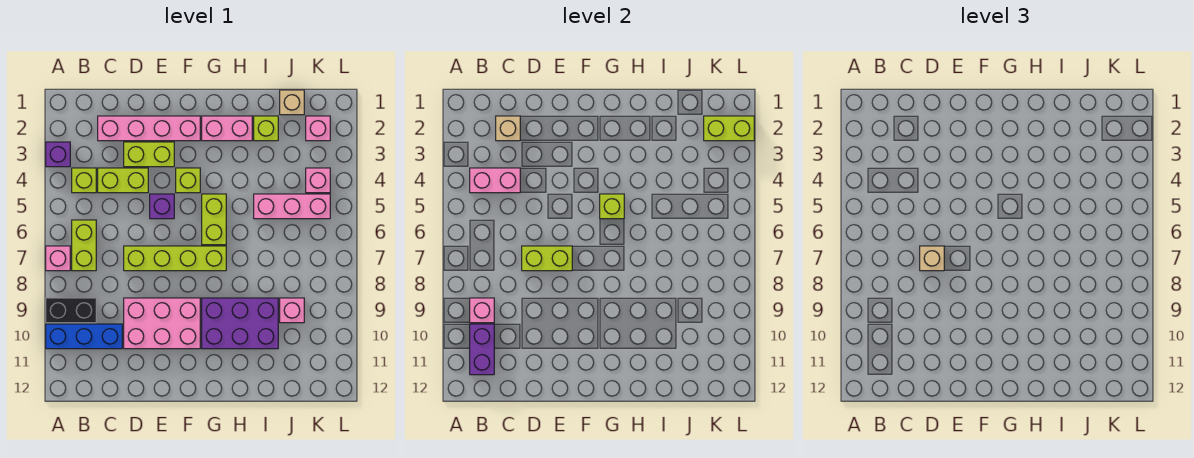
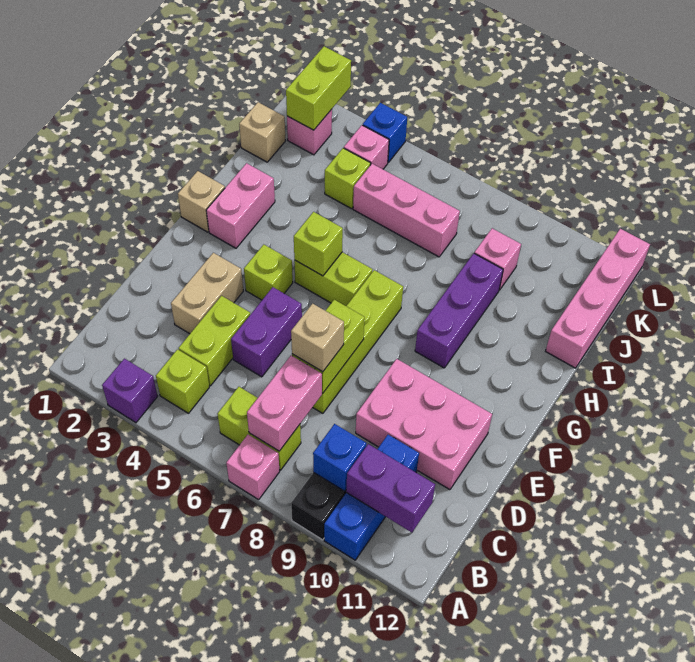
pink 1x2 brick [470,168,520,193] -> pink 1x2 brick moved to [247,356,322,451]
pink 1x1 brick [470,298,494,323] -> blue 1x1 brick [313,424,366,491]
pink 1x4 brick [98,116,200,141] -> pink 1x4 brick moved to [546,229,650,368]
tan 1x1 brick [496,116,520,141] -> tan 1x1 brick moved to [178,171,225,232]
lime 1x2 brick [124,142,174,167] -> tan 1x2 brick [171,253,243,334]
pink 2x3 brick [124,298,200,349] -> pink 2x3 brick turned to [356,359,492,490]
purple 1x1 brick [150,194,174,219] -> purple 1x2 brick [231,287,302,377]
purple 2x3 brick [202,298,278,349] -> purple 1x3 brick [415,253,503,368]
lime 1x1 brick [254,116,278,141] -> lime 1x1 brick moved to [325,148,371,209]
pink 1x3 brick [254,194,330,219] -> pink 1x3 brick turned to [353,164,460,257]
none -> blue 1x1 brick [363,103,407,162]

